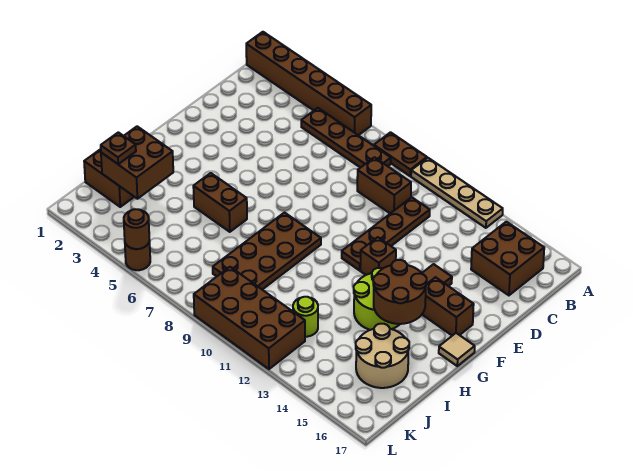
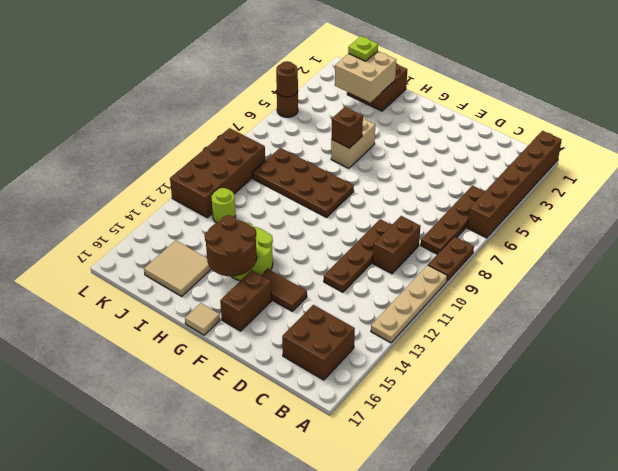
brown 1x4 plate [342,197,430,270] -> brown 1x4 plate turned to [324,219,391,292]
brown 1x1 brick [360,237,396,275] -> brown 1x1 brick moved to [331,107,363,148]
brown 1x2 brick [193,173,247,232] -> tan 1x2 brick [331,118,375,169]
brown 2x2 brick [101,126,173,199] -> tan 2x2 brick [335,51,396,102]
tan 2x2 round brick [356,324,409,388] -> tan 2x2 tile [144,240,211,296]
brown 1x1 plate [101,132,136,164] -> lime 1x1 plate [348,36,378,61]

